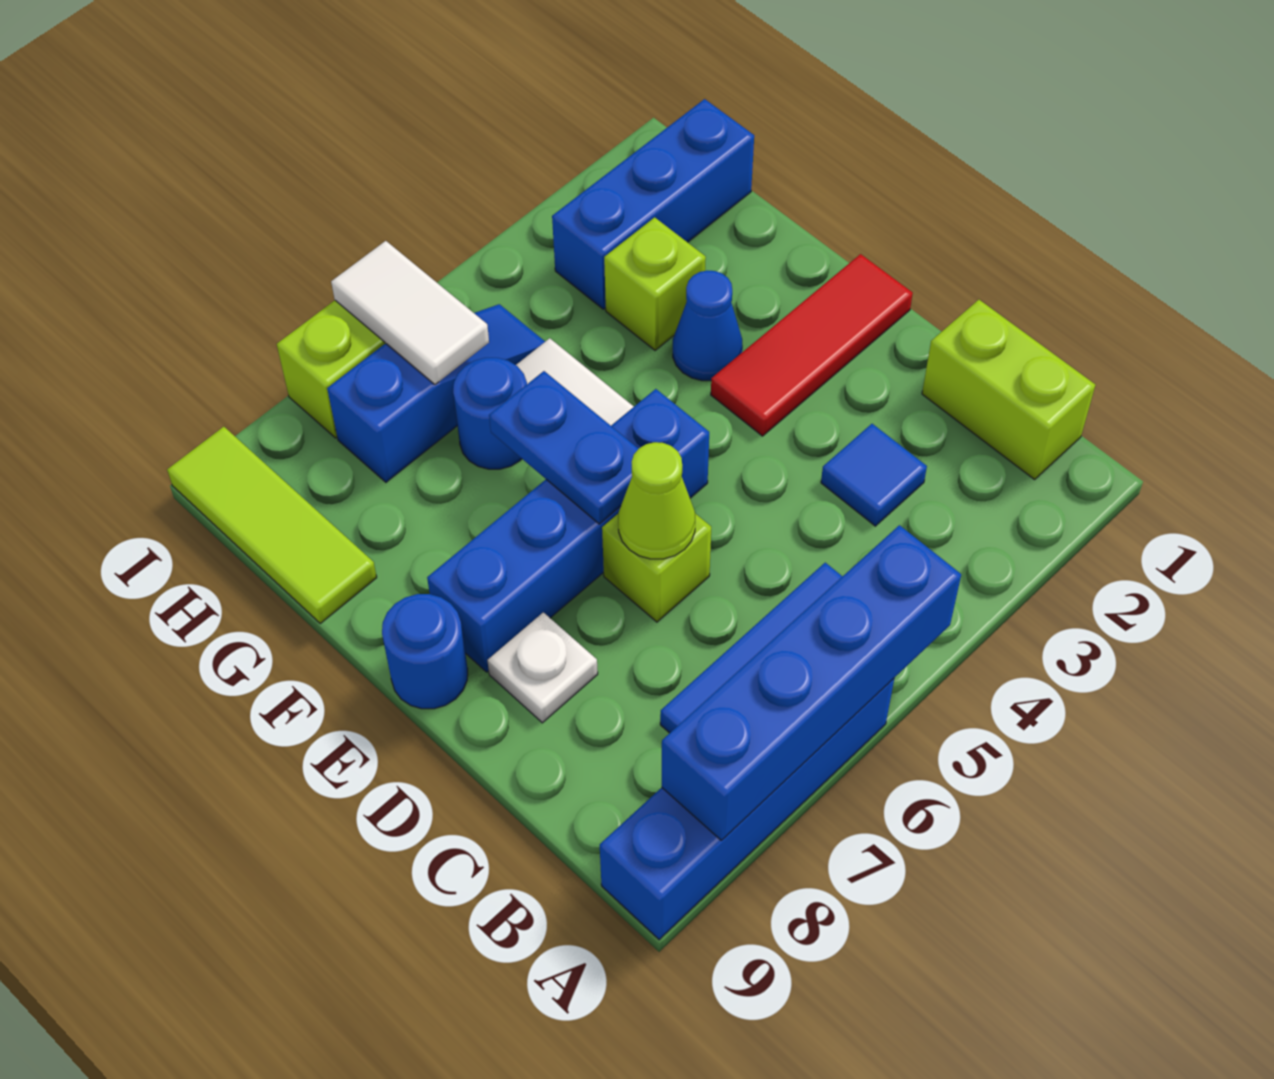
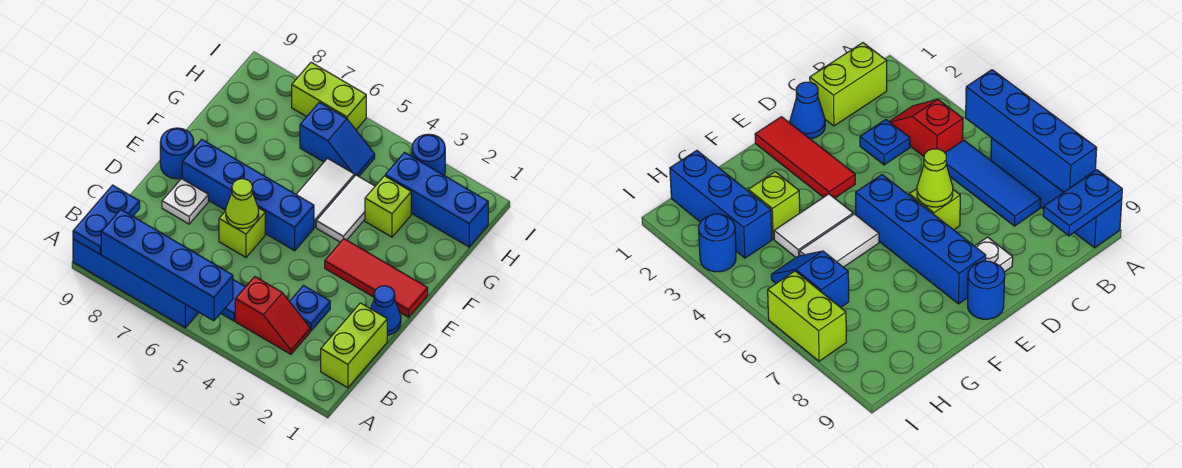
none -> red 1x2 slope [235,277,310,354]
blue 1x1 tile [821,424,927,526] -> blue 1x1 plate [290,286,330,331]
blue 1x2 plate [489,371,638,524] -> blue 1x2 plate moved to [73,185,140,254]
blue 1x1 cone [673,271,743,381] -> blue 1x1 cone moved to [371,286,401,335]
blue 1x1 round brick [453,358,527,469] -> blue 1x1 round brick moved to [412,134,445,175]
lime 1x3 tile [167,427,377,624] -> none
blue 1x3 slope [327,304,545,482] -> blue 1x2 slope [300,102,375,176]
white 1x2 tile [331,241,489,385] -> white 1x2 tile moved to [316,175,375,242]

